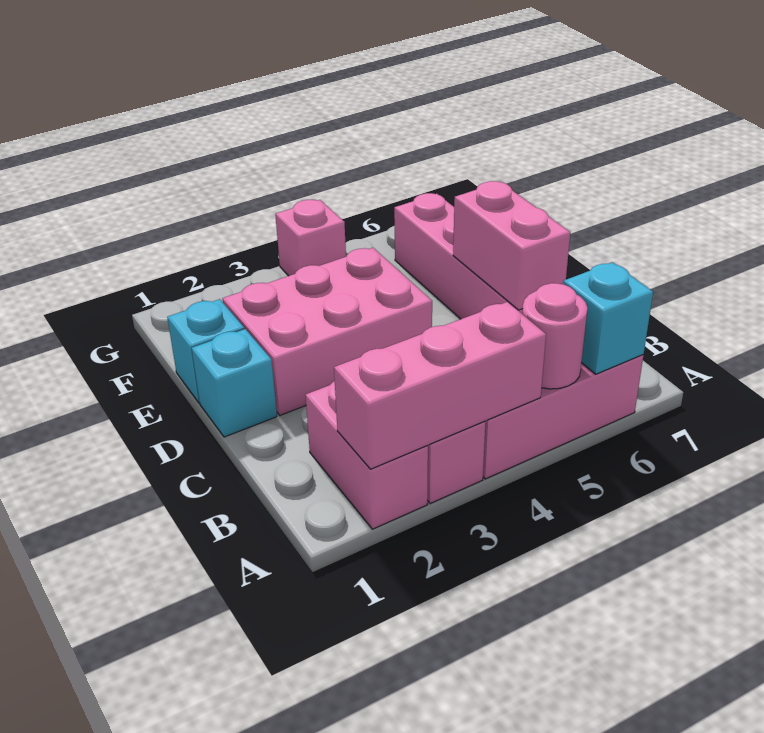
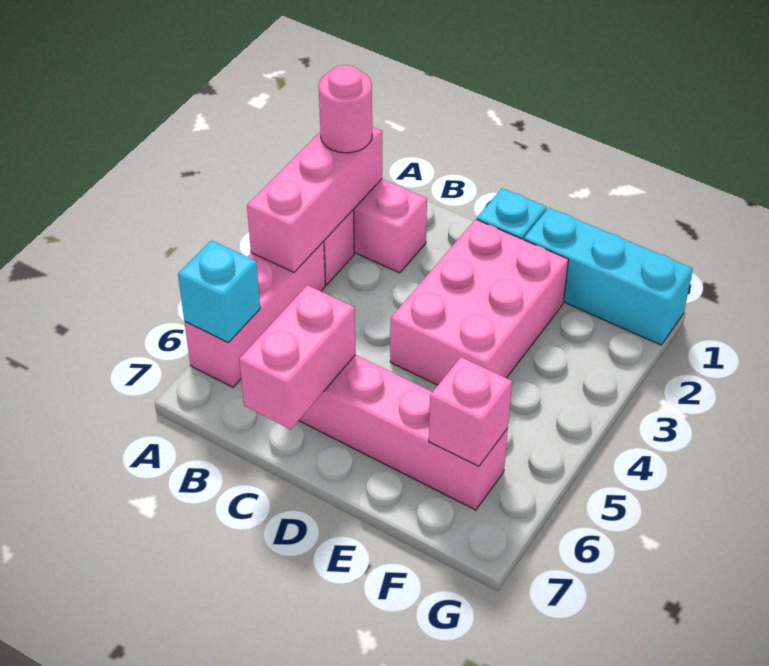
pink 1x1 round brick [522,283,588,389] -> pink 1x1 round brick moved to [319,65,372,153]
pink 1x2 brick [453,181,570,310] -> pink 1x2 brick turned to [239,285,356,429]
cyan 1x1 brick [167,299,244,403] -> cyan 1x3 brick [524,208,693,345]
pink 1x1 brick [275,200,346,276] -> pink 1x1 brick moved to [429,357,512,466]

